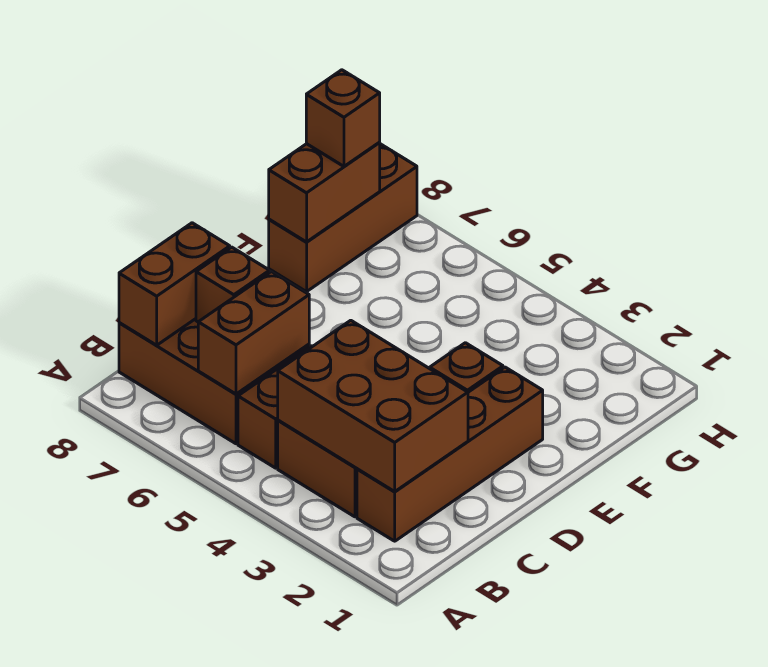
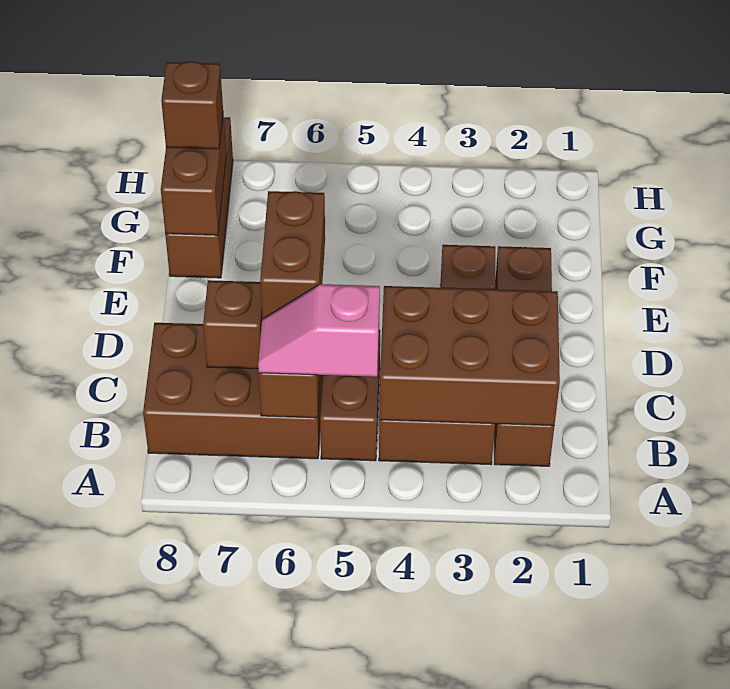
none -> pink 1x2 slope [258,284,380,377]
brown 1x2 brick [119,223,230,345] -> brown 1x2 brick moved to [260,191,325,319]

